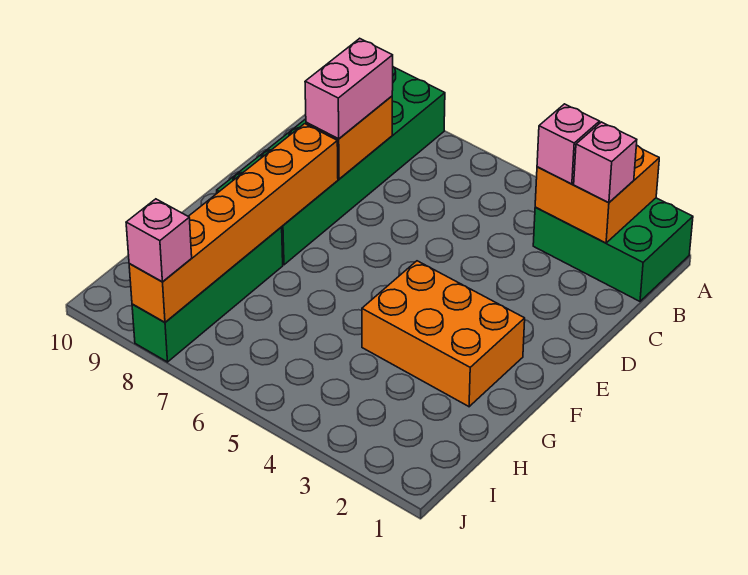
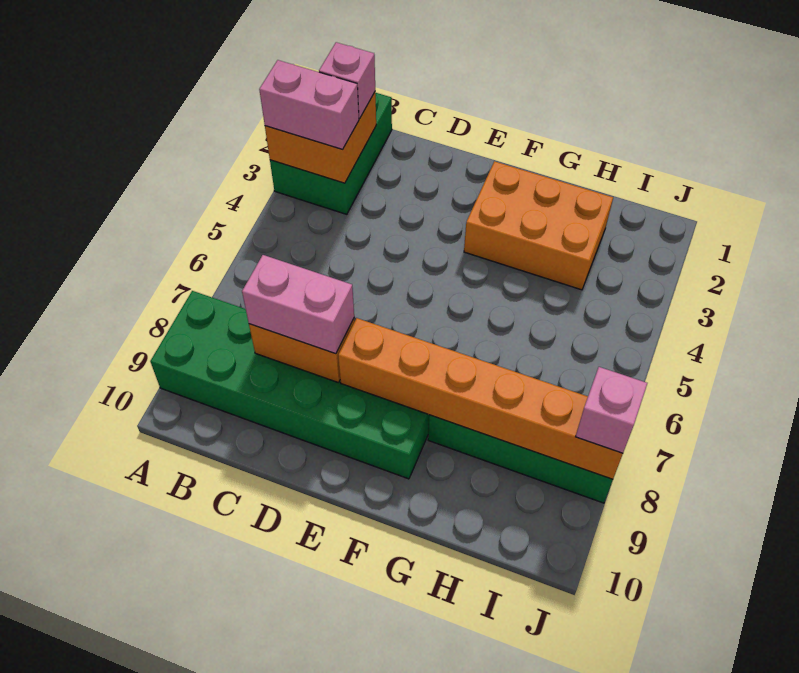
pink 1x1 brick [537,104,600,184] -> pink 1x2 brick [259,60,359,150]
orange 2x3 brick [362,261,525,407] -> orange 2x3 brick turned to [464,161,613,290]

